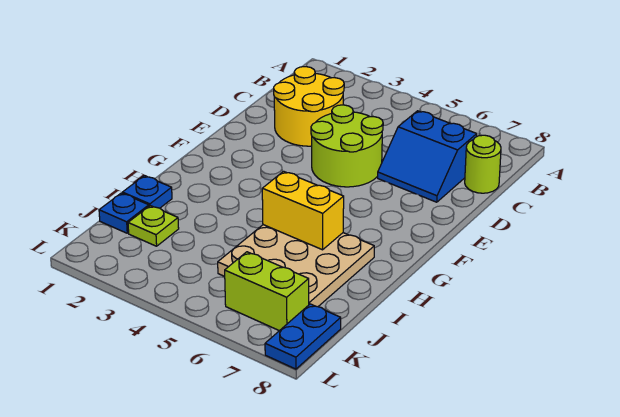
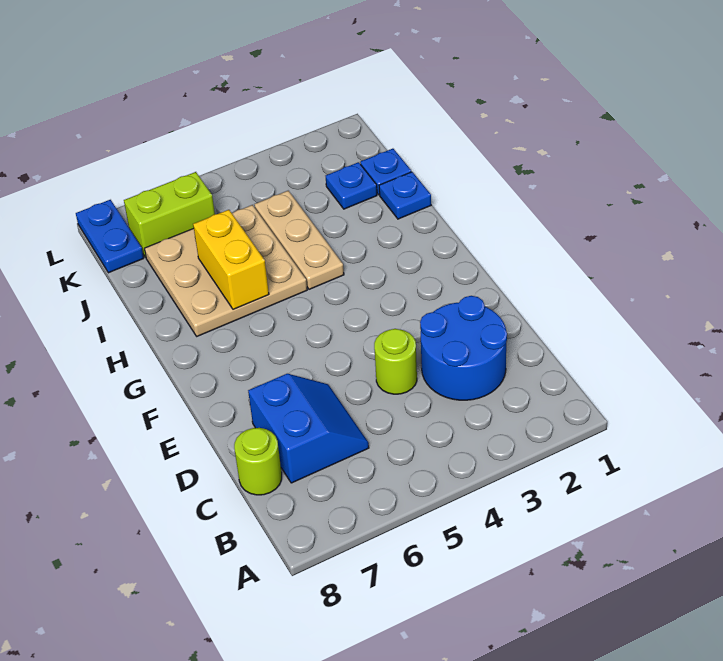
yellow 2x2 round brick [274,66,344,146] -> blue 2x2 round brick [420,296,507,400]
blue 2x2 slope [378,111,477,202] -> blue 2x2 slope turned to [248,374,369,483]
lime 2x2 round brick [311,105,383,187] -> lime 1x1 round brick [374,329,417,394]
none -> tan 1x3 plate [254,191,344,289]
yellow 1x2 brick [262,171,344,250] -> yellow 1x2 brick turned to [193,210,269,310]
lime 1x1 plate [128,206,179,246] -> blue 1x1 plate [326,162,377,209]

